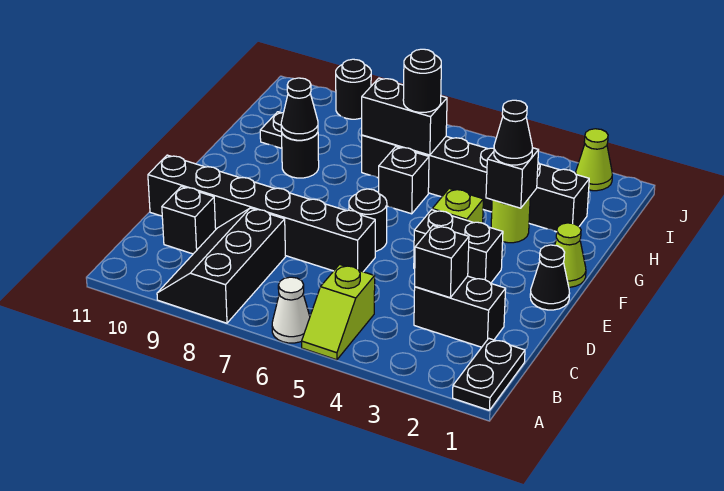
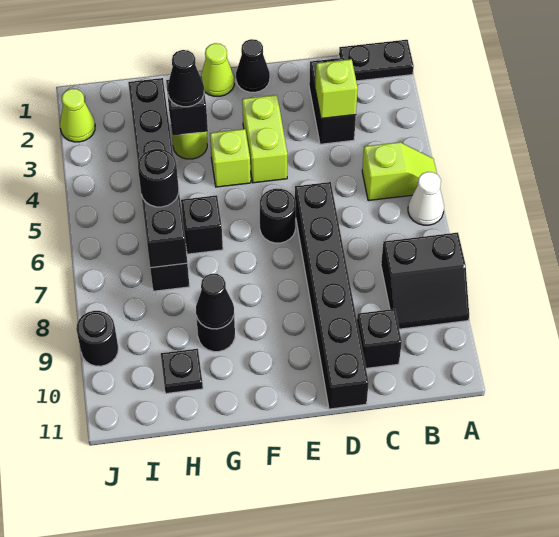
black 2x3 slope [157,208,286,323] -> black 2x2 slope [381,233,469,329]
black 1x1 brick [415,226,469,298] -> lime 1x1 brick [316,59,358,119]
black 1x2 brick [414,210,503,283] -> lime 1x2 brick [242,95,287,183]

